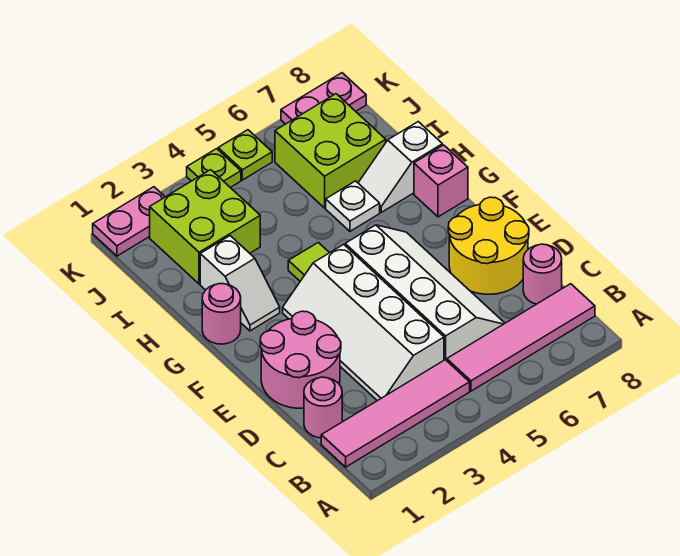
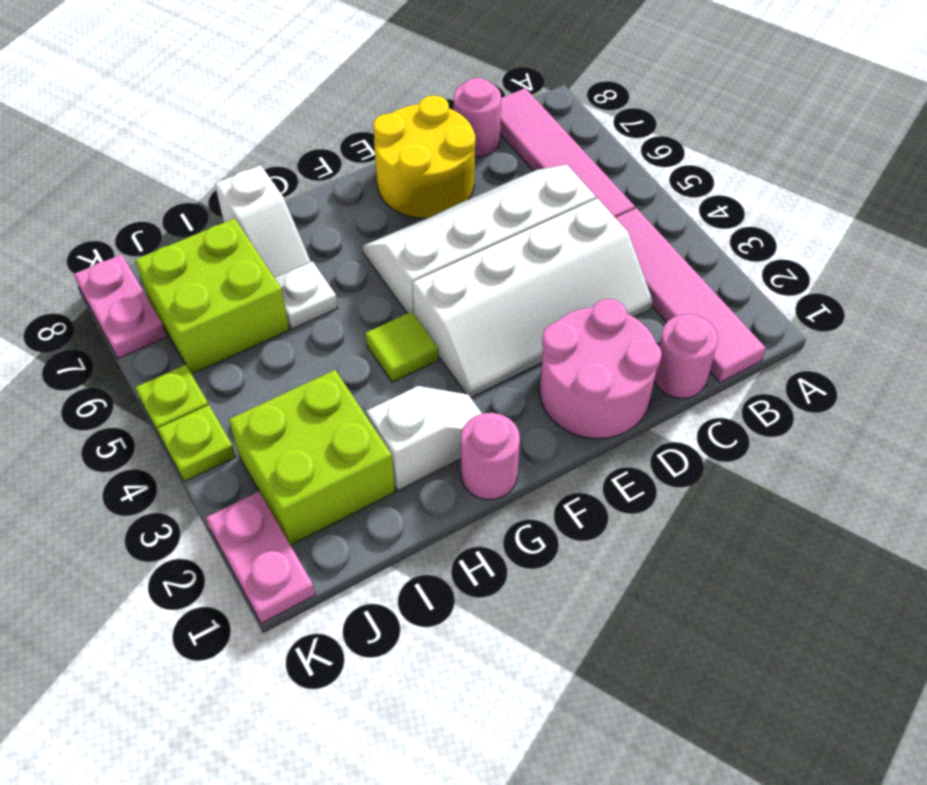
pink 1x1 brick [414,145,468,217] -> none

